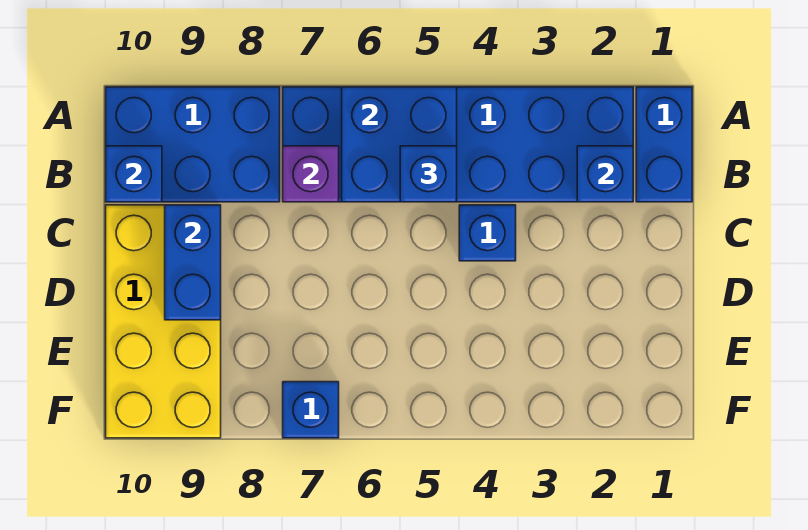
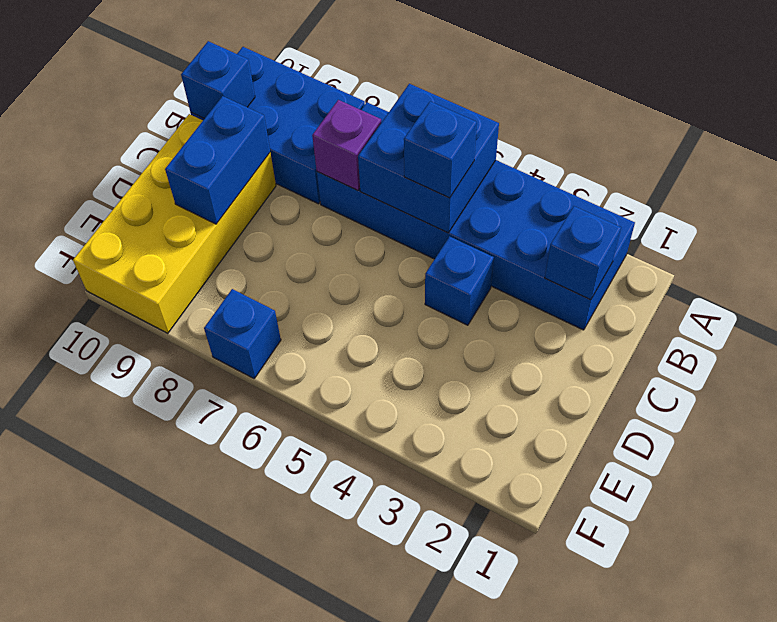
blue 1x2 brick [636,87,692,202] -> none

